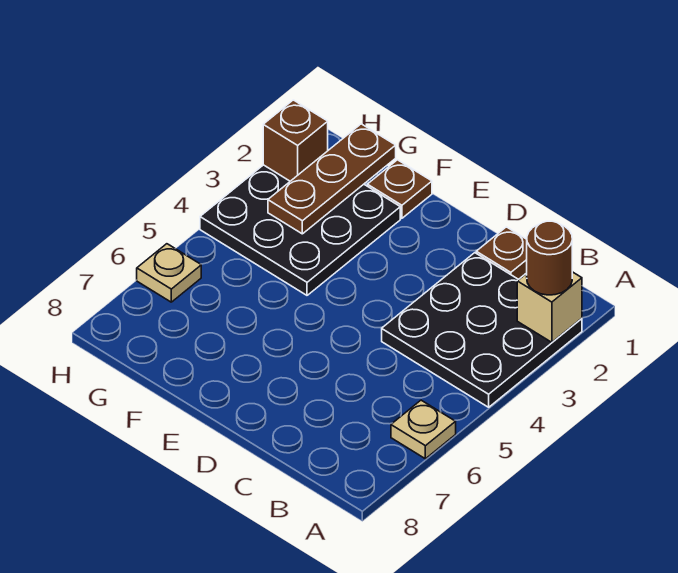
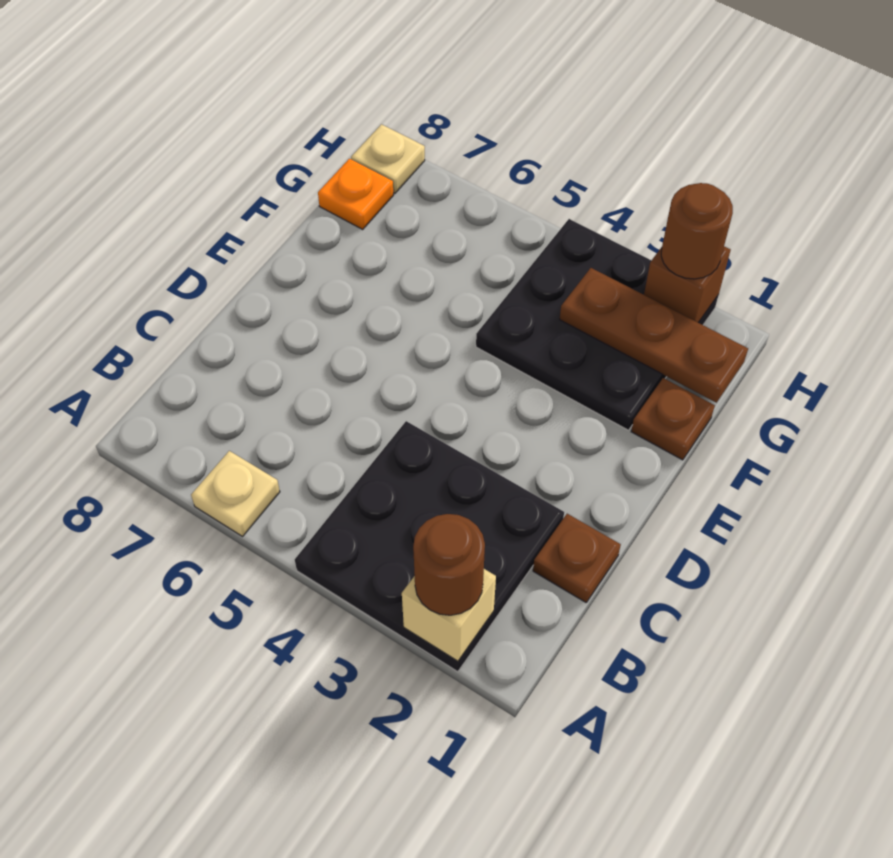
none -> orange 1x1 plate [318,159,393,229]
none -> brown 1x1 round brick [661,183,733,279]
tan 1x1 plate [137,244,201,302] -> tan 1x1 plate moved to [351,124,425,193]

